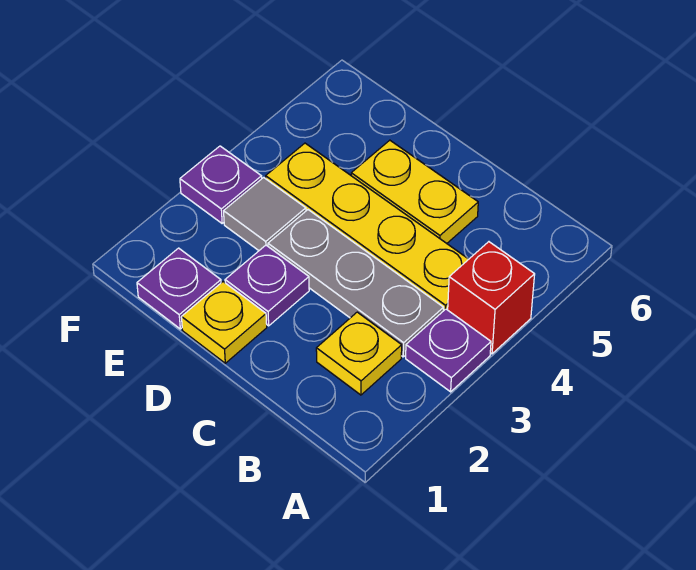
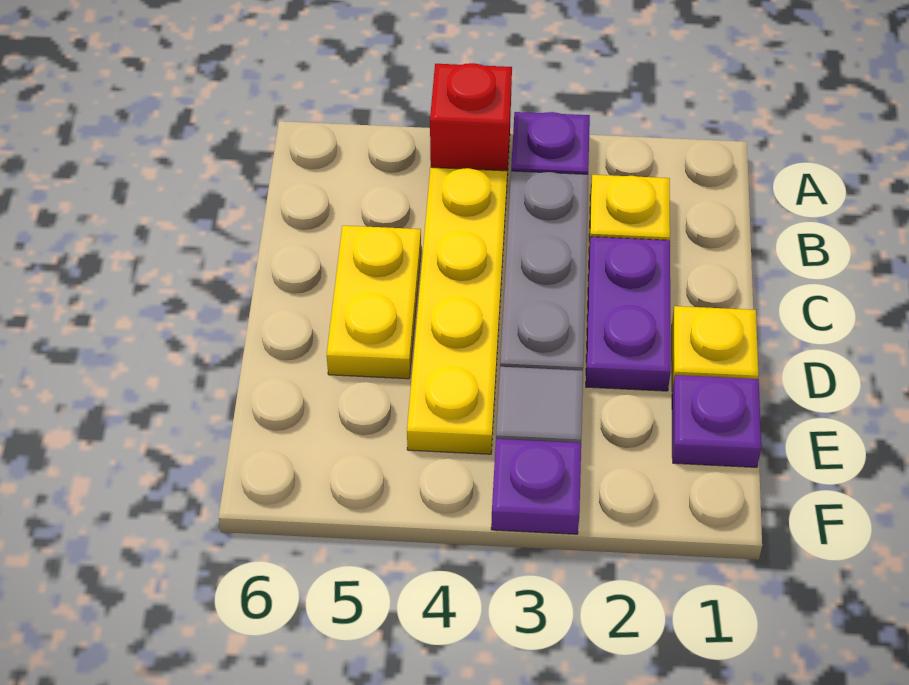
purple 1x1 plate [225,245,309,326] -> purple 1x2 plate [586,237,671,391]

